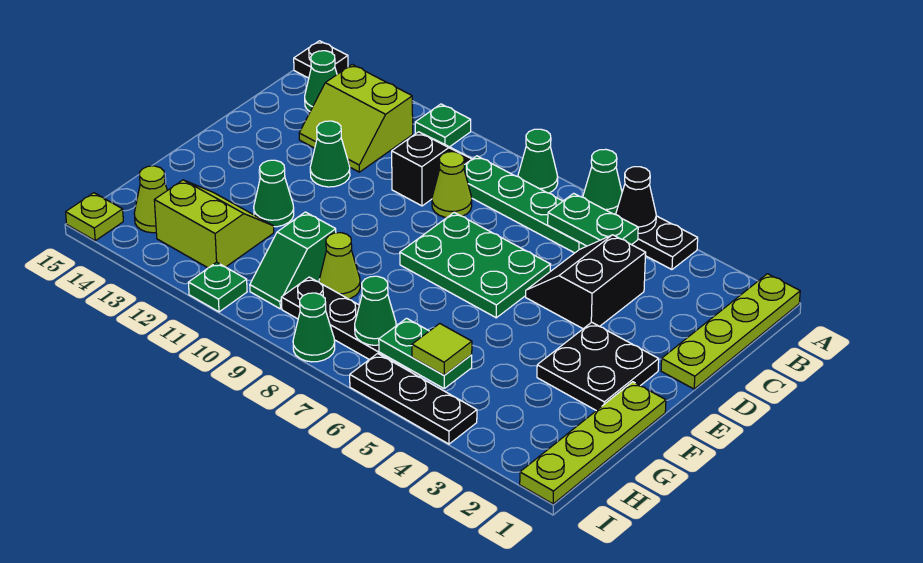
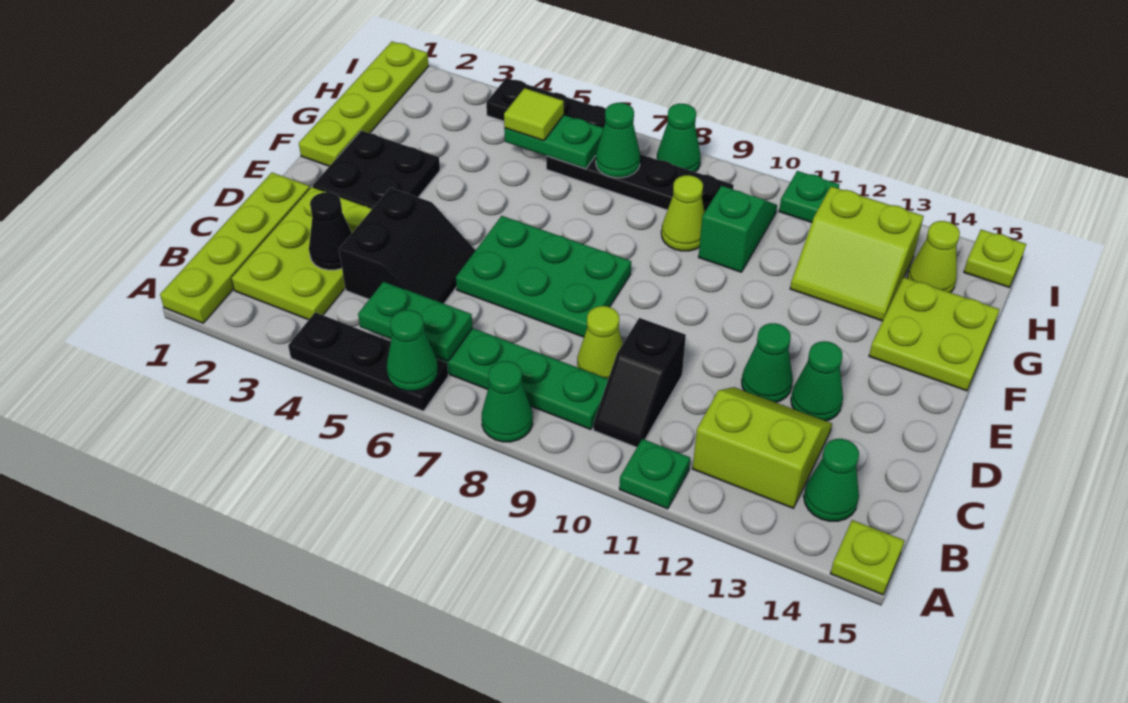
black 1x1 cone [616,167,656,234] -> black 1x1 cone moved to [309,192,352,270]
black 1x1 plate [294,41,348,78] -> lime 1x1 plate [830,520,904,595]
none -> lime 2x3 plate [231,187,373,320]
green 1x1 cone [254,160,294,227] -> green 1x1 cone moved to [791,341,843,421]
none -> lime 2x2 plate [869,277,1000,391]

